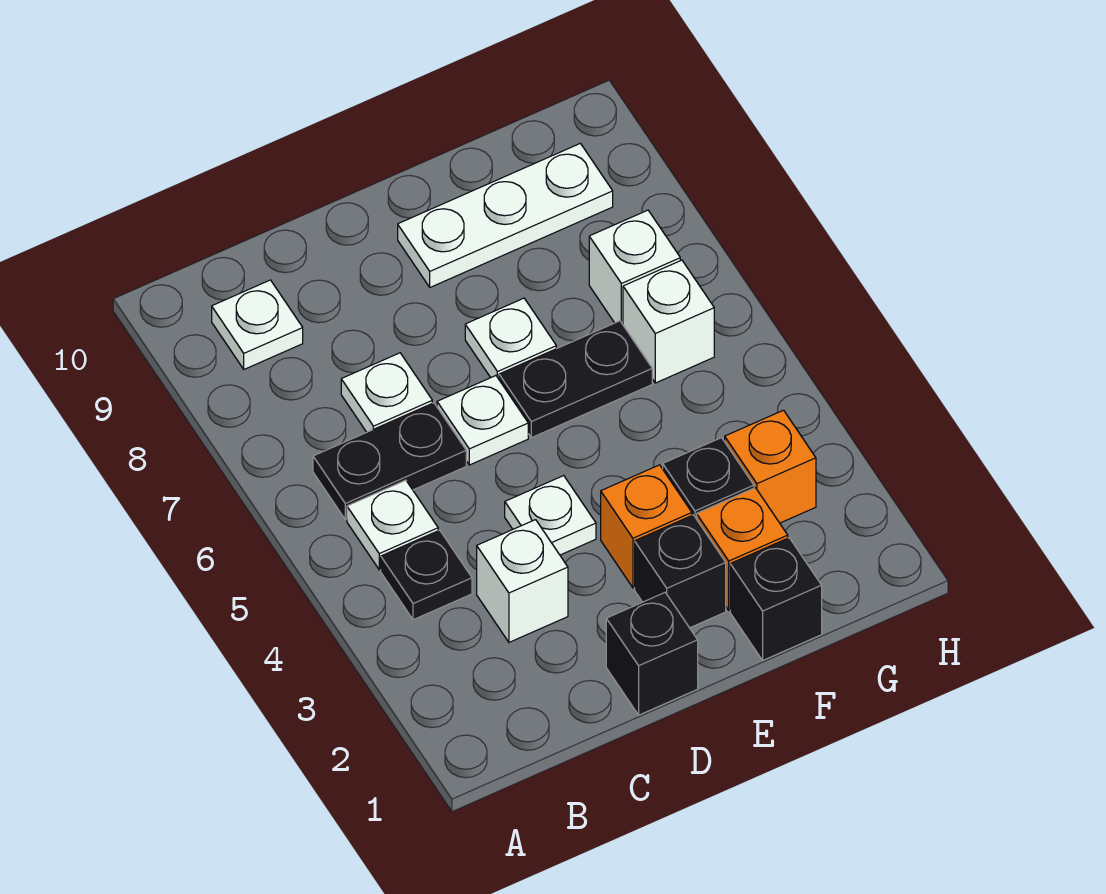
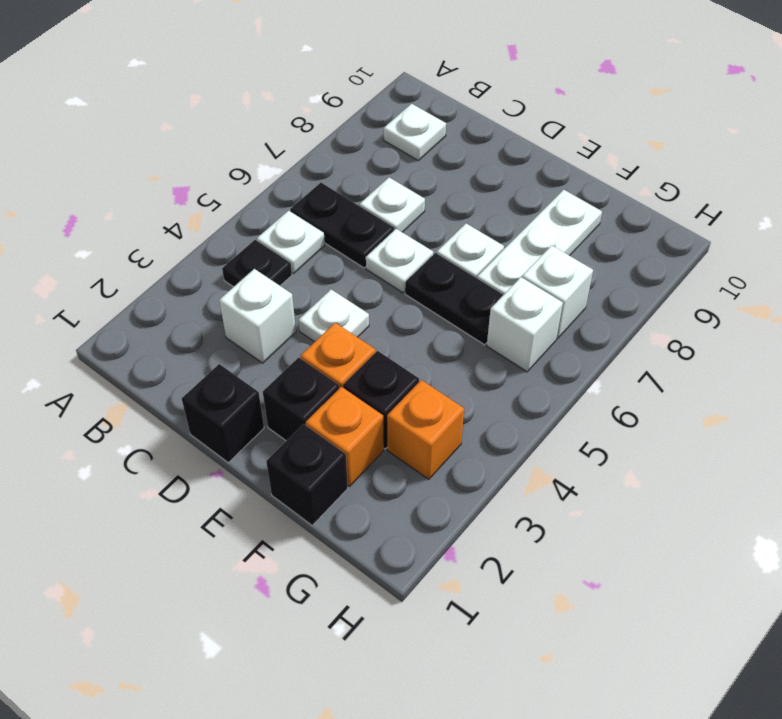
white 1x3 plate [398,143,613,287] -> white 1x3 plate turned to [477,190,602,295]

